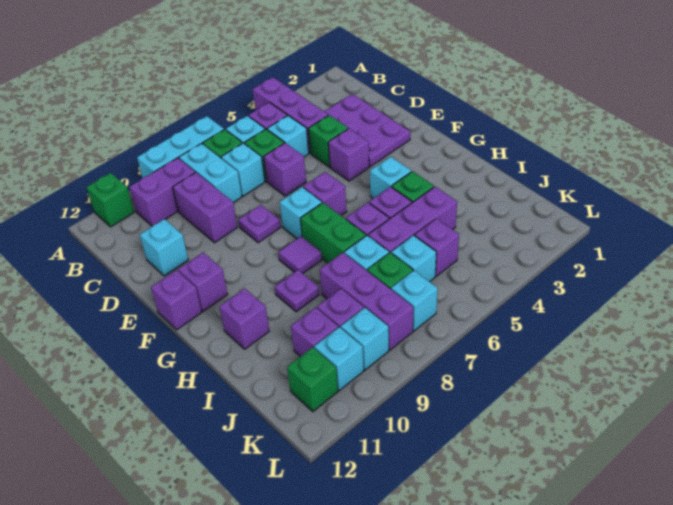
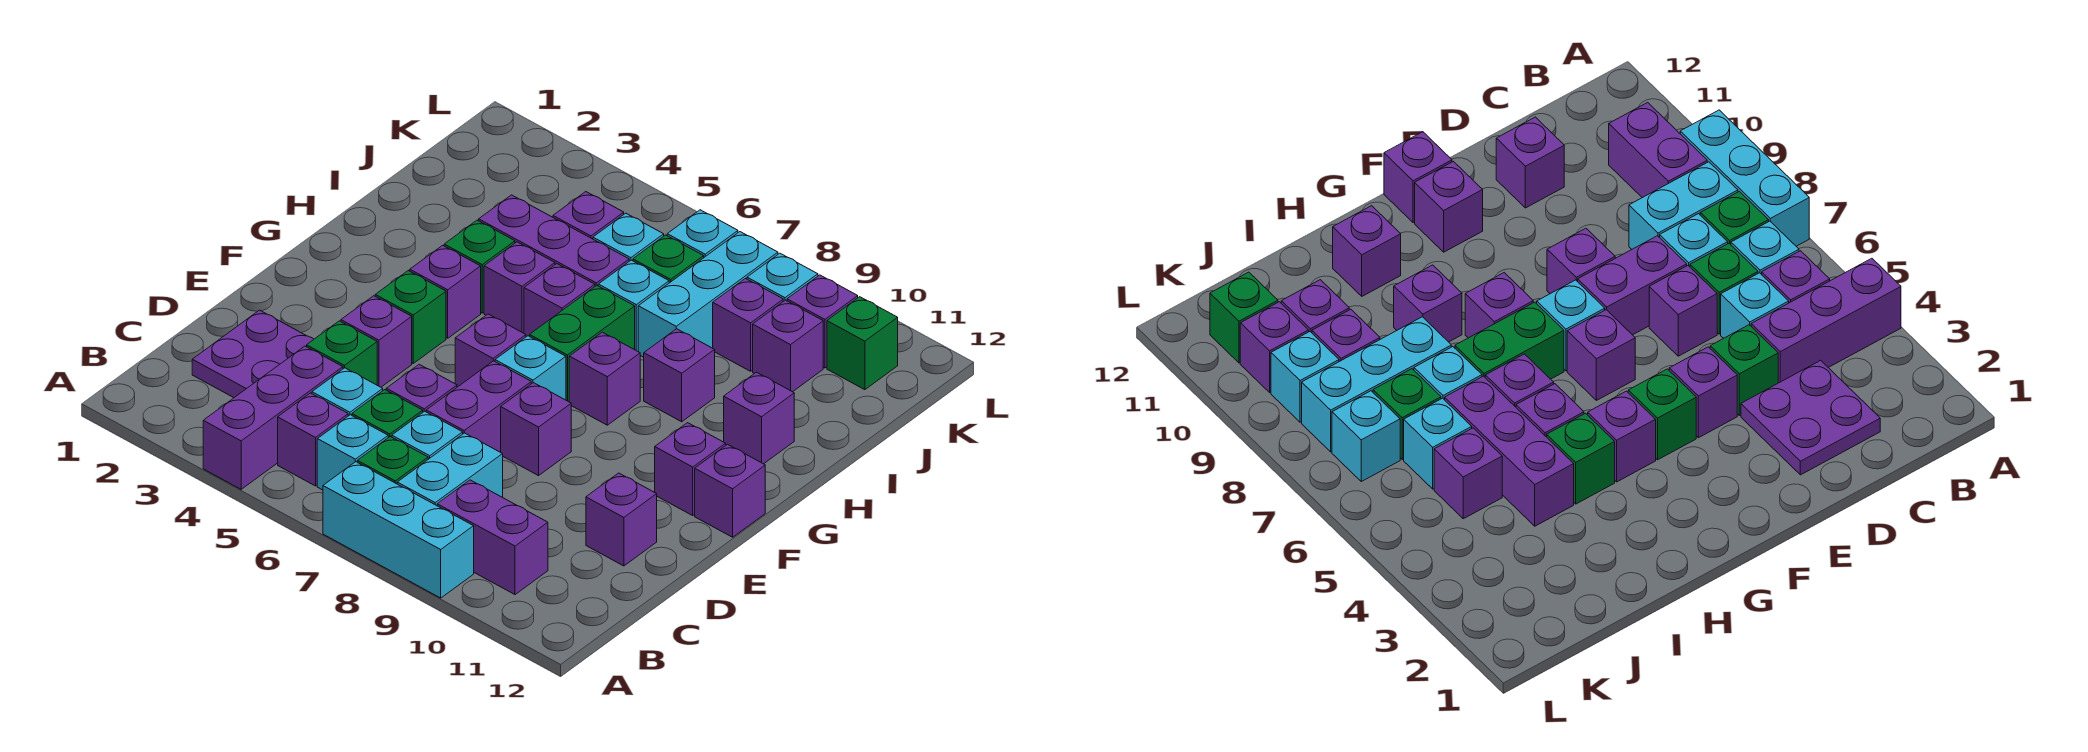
green 1x1 brick [87,173,134,227] -> green 1x1 brick moved to [375,271,446,363]
purple 2x3 plate [324,94,410,167] -> purple 2x2 plate [192,310,314,398]
purple 1x2 brick [173,172,237,243] -> purple 1x2 brick moved to [426,361,531,452]
cyan 1x1 brick [140,219,188,276] -> purple 1x1 brick [586,473,657,566]
purple 1x1 plate [238,205,281,243] -> purple 1x1 brick [501,383,571,476]
cyan 1x1 brick [370,157,411,198] -> purple 1x1 brick [410,245,481,338]
purple 1x1 tile [278,237,322,273] -> purple 1x1 brick [569,332,640,425]
purple 1x1 plate [275,270,319,312] -> purple 1x1 brick [644,329,715,422]
purple 1x3 brick [320,253,413,350] -> cyan 1x3 brick [638,232,778,357]
cyan 1x1 brick [314,327,364,390] -> purple 1x1 brick [787,275,858,368]

